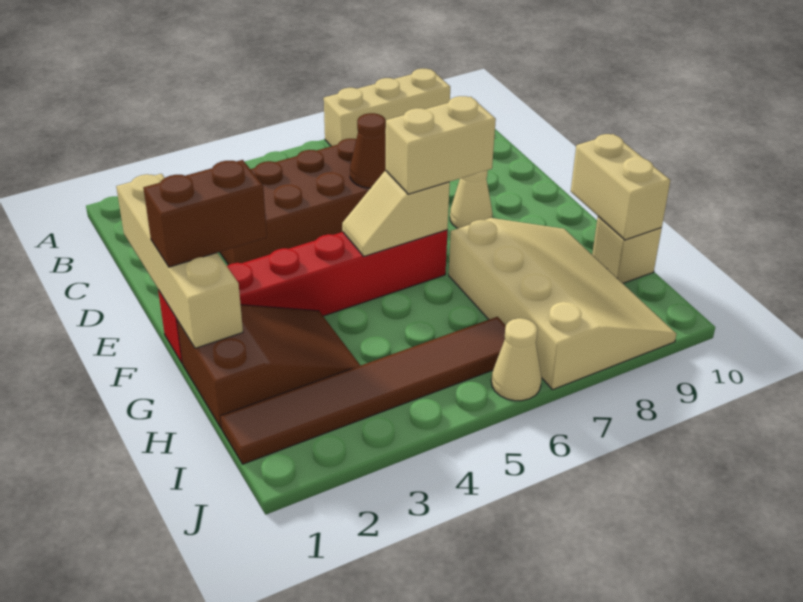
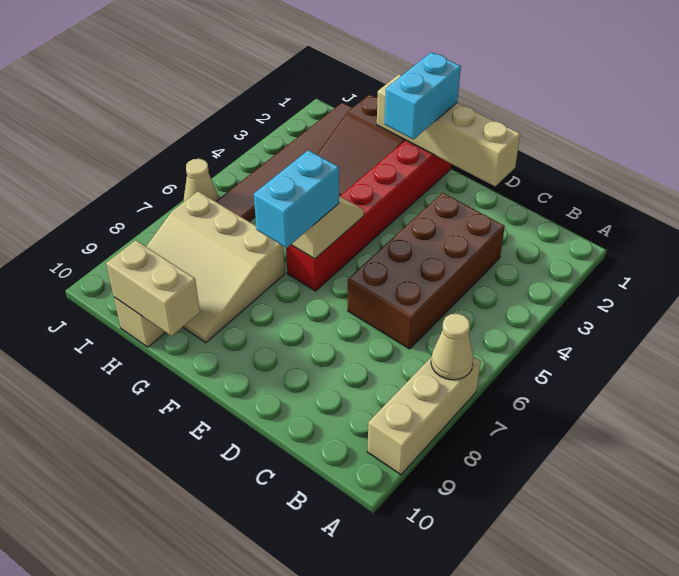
brown 1x1 cone [350,113,386,188] -> none
tan 1x1 cone [450,170,493,228] -> tan 1x1 cone moved to [431,314,474,380]
brown 1x2 brick [143,160,267,267] -> cyan 1x2 brick [385,52,461,139]
tan 1x2 brick [386,96,496,194] -> cyan 1x2 brick [254,150,339,248]
tan 3x4 slope [449,218,676,390] -> tan 3x3 slope [146,191,285,343]

